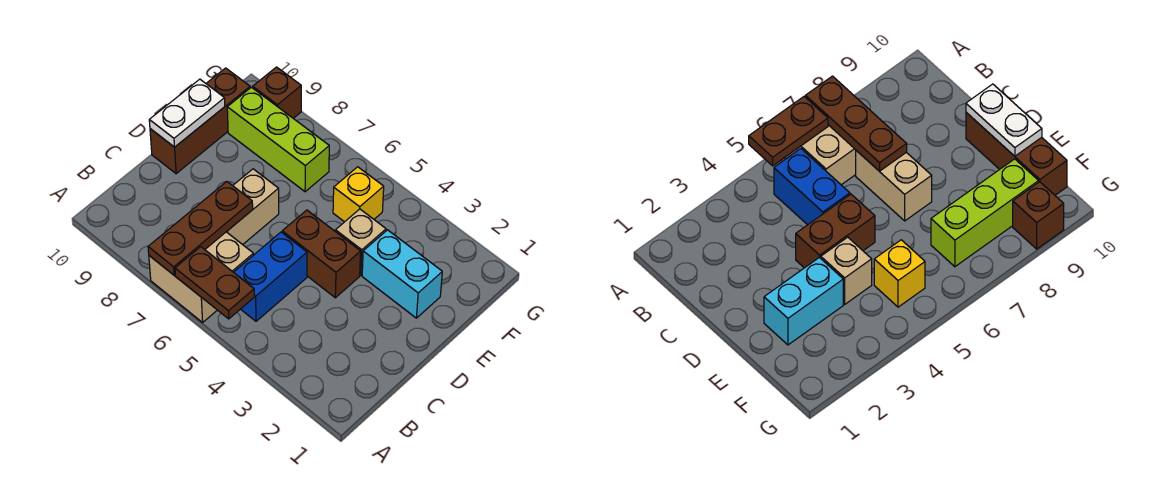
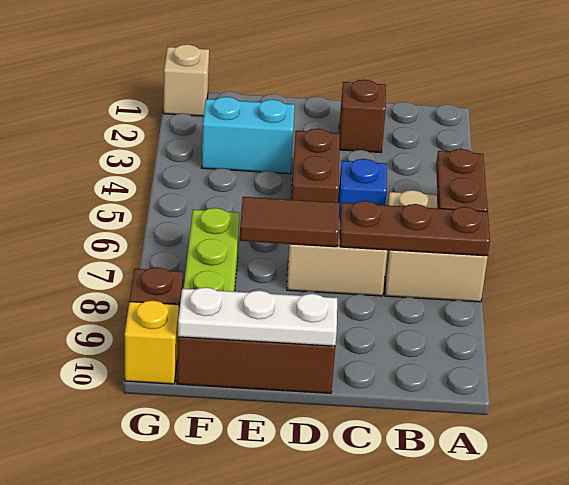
blue 1x2 brick [234,232,307,321] -> blue 1x1 brick [338,159,387,218]
none -> brown 1x1 brick [339,80,386,152]
none -> brown 1x2 tile [240,197,339,247]
white 1x2 plate [149,79,225,147] -> white 1x3 plate [178,287,337,346]
cyan 1x2 brick [362,230,442,318] -> cyan 1x2 brick turned to [201,97,295,174]
tan 1x1 brick [335,209,386,275] -> tan 1x1 brick moved to [163,44,209,116]
yellow 1x1 brick [333,167,384,222] -> yellow 1x1 brick moved to [124,300,179,384]

